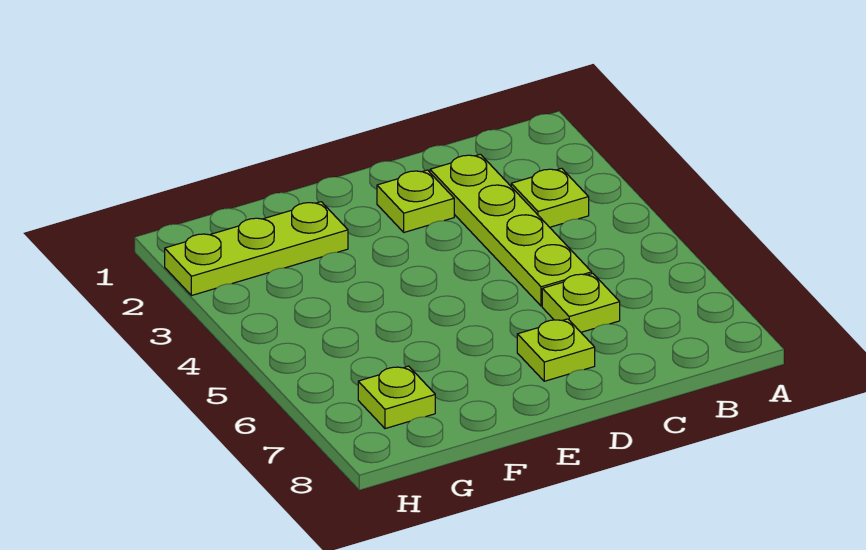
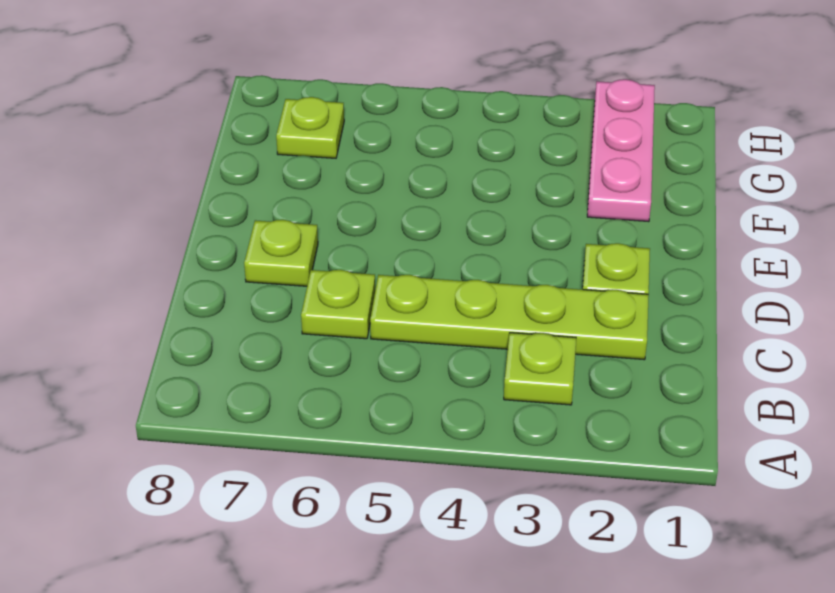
lime 1x3 plate [165,202,348,296] -> pink 1x3 plate [587,79,655,222]

